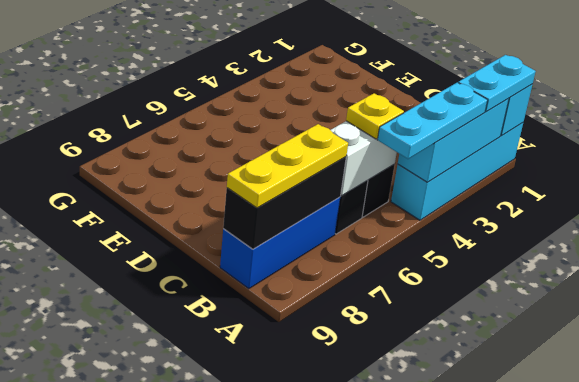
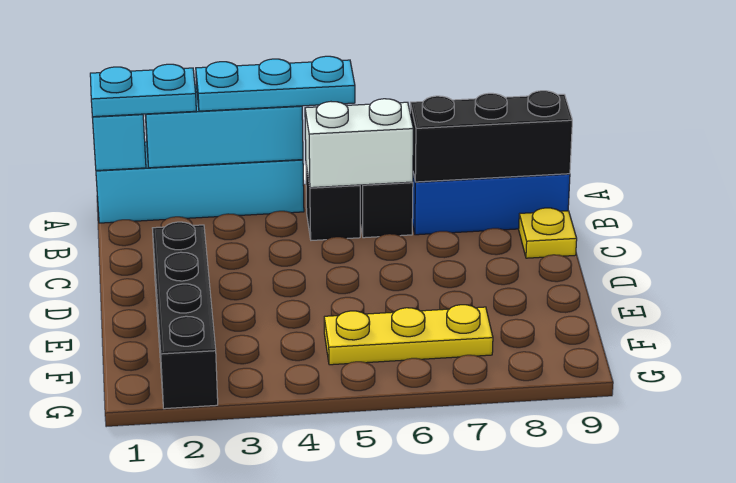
yellow 1x1 plate [346,93,404,139] -> yellow 1x1 plate moved to [519,208,577,258]
yellow 1x3 plate [227,124,348,208] -> yellow 1x3 plate moved to [324,305,493,365]
none -> black 1x4 brick [152,222,218,409]

